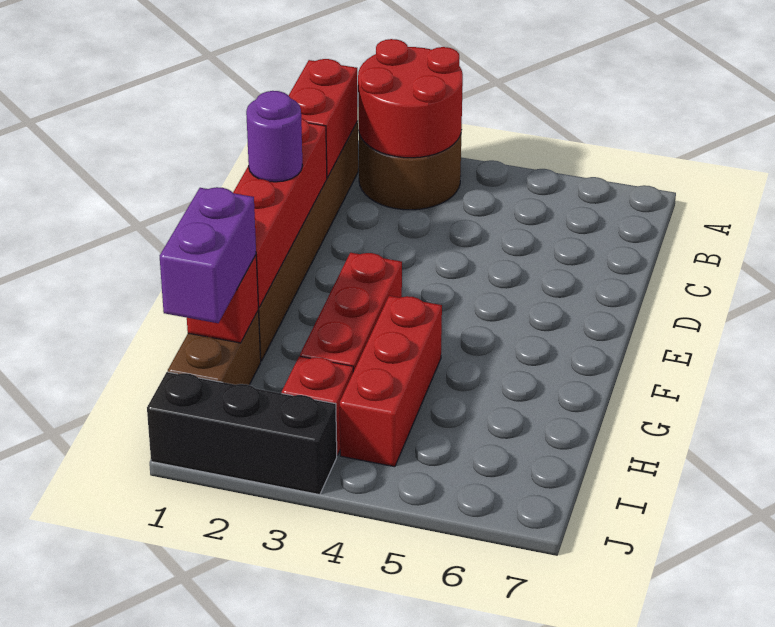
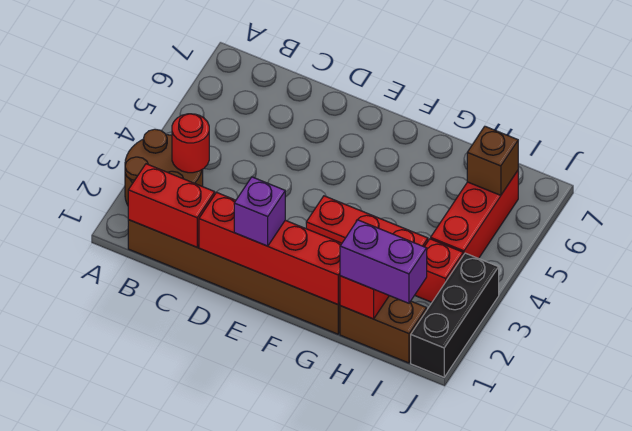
red 2x2 round brick [358,39,463,158] -> red 1x1 round brick [172,114,209,173]
purple 1x1 round brick [246,91,303,182] -> purple 1x1 brick [234,177,285,246]
red 1x3 brick [340,296,442,467] -> red 1x3 brick turned to [431,171,518,259]
none -> brown 1x1 brick [467,126,518,195]

